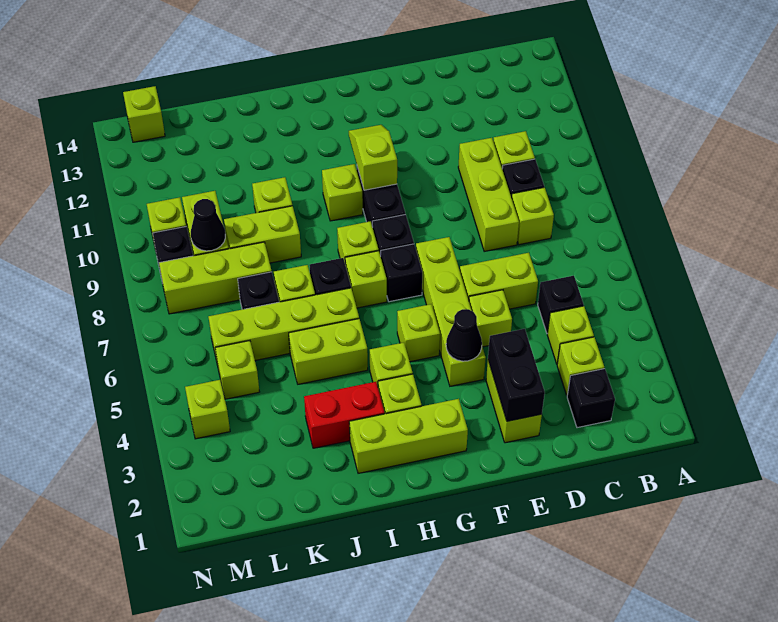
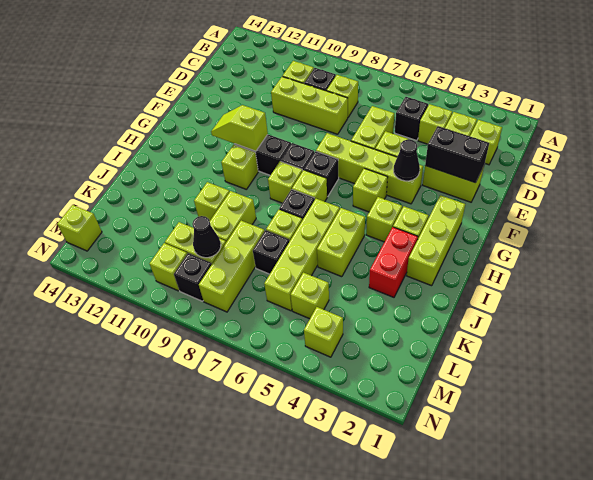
black 1x1 brick [567,369,615,428] -> lime 1x1 brick [470,120,502,165]

